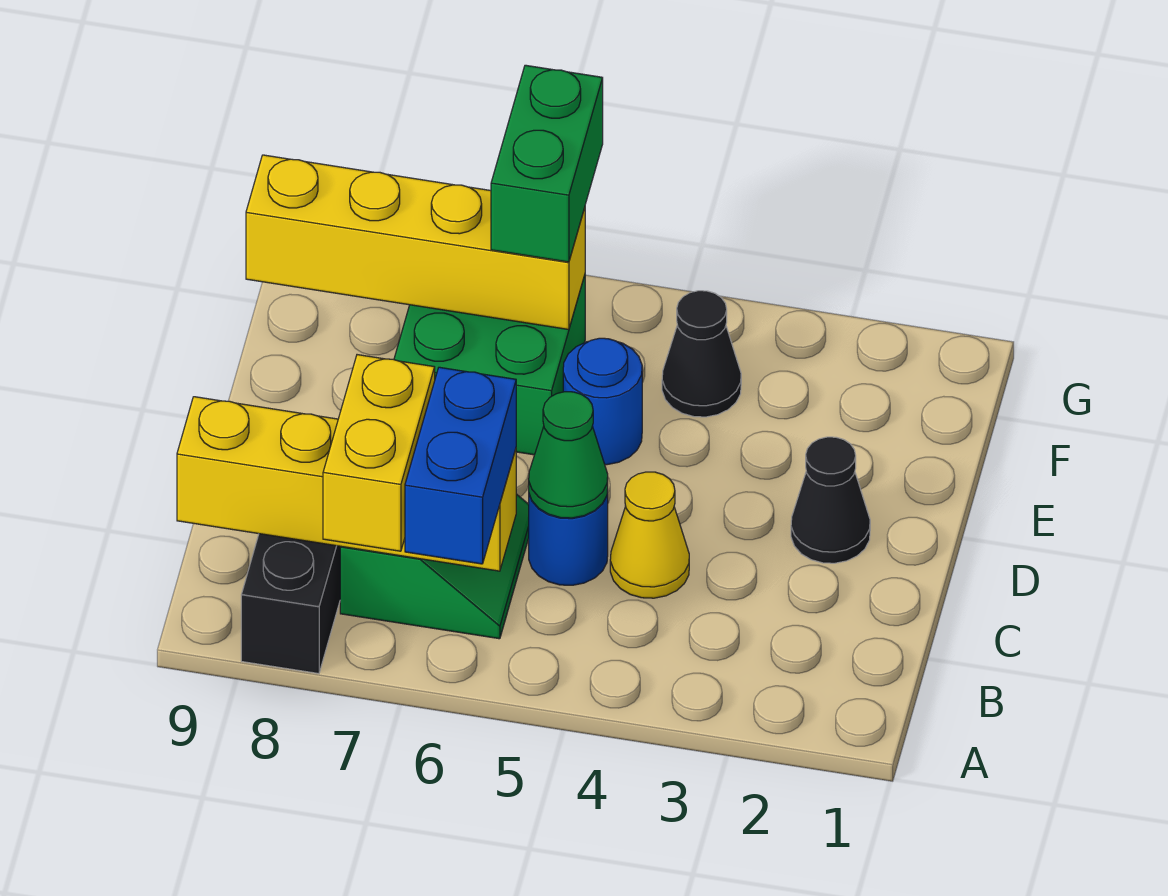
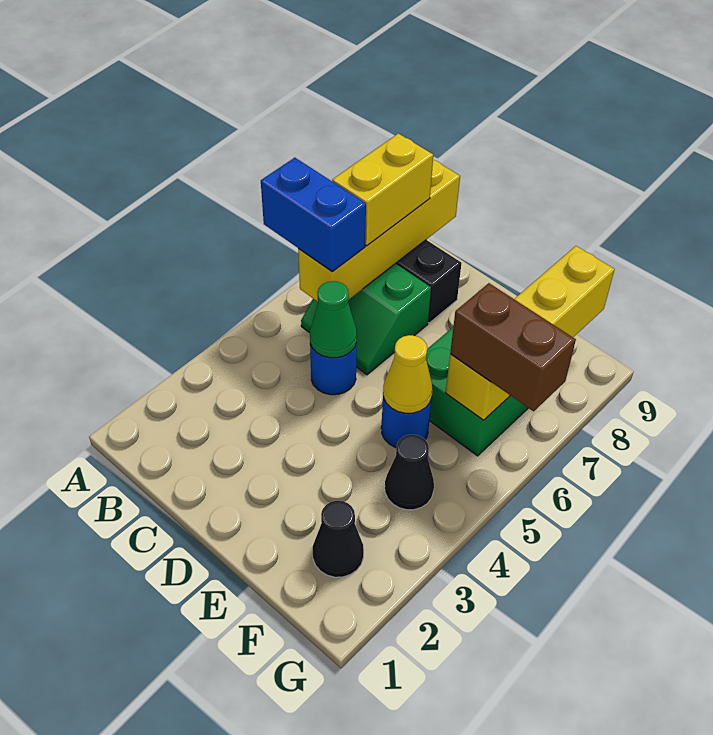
yellow 1x2 brick [323,355,435,551] -> yellow 1x2 brick turned to [332,133,433,246]
yellow 1x1 cone [610,472,689,598] -> yellow 1x1 cone moved to [383,335,433,413]
black 1x1 cone [791,437,870,563] -> black 1x1 cone moved to [313,501,364,577]
green 1x2 brick [491,65,603,262] -> brown 1x2 brick [450,283,576,411]

